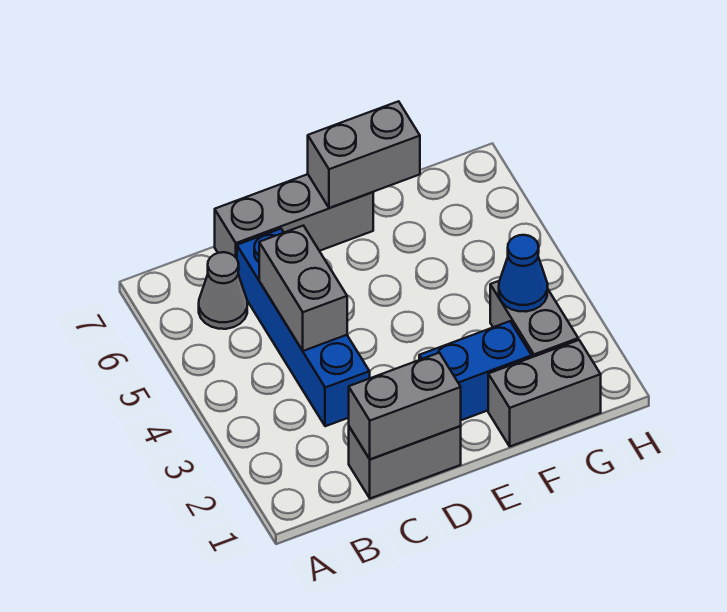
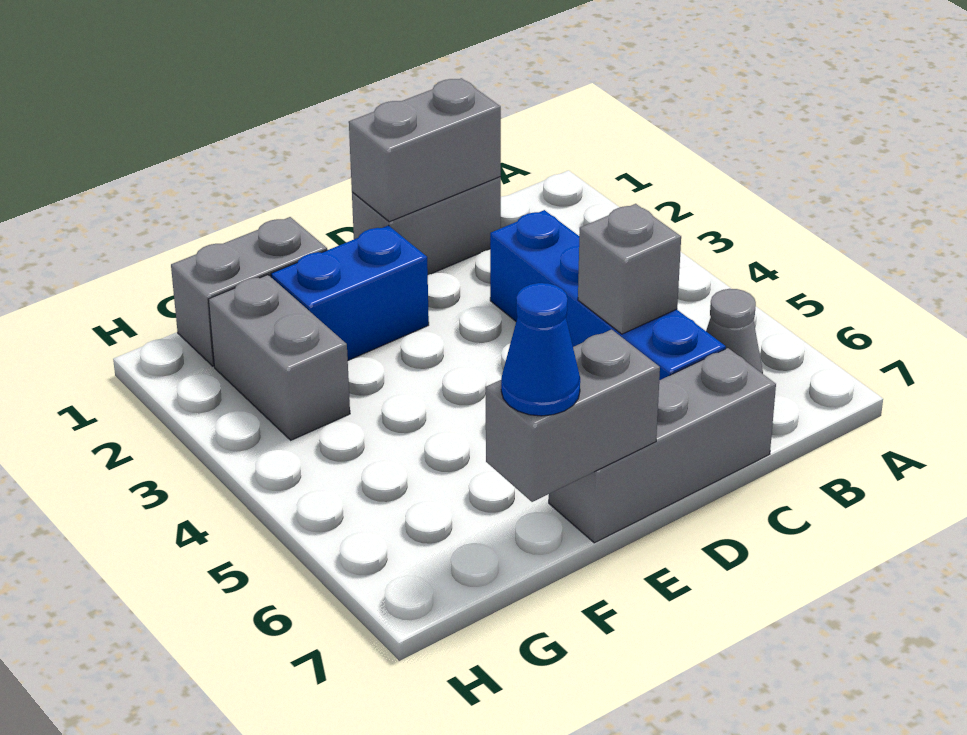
grey 1x2 brick [259,226,347,351] -> grey 1x1 brick [578,204,681,334]
blue 1x1 cone [499,235,548,312] -> blue 1x1 cone moved to [501,283,580,416]

